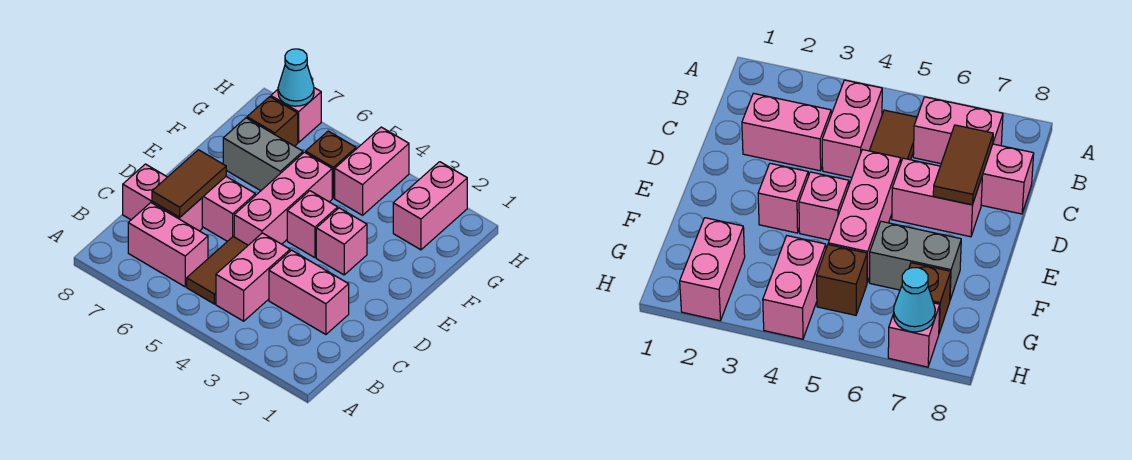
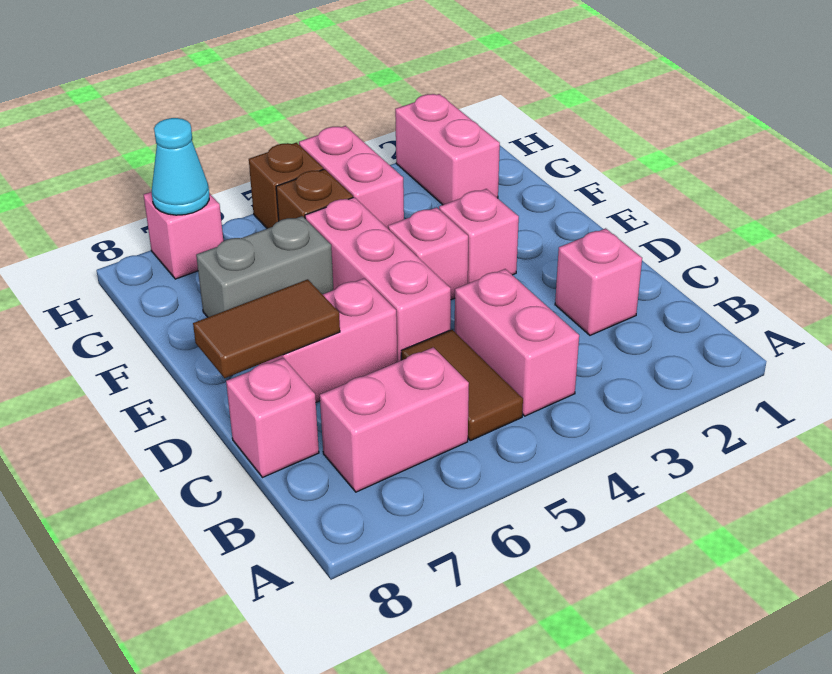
pink 1x2 brick [269,250,349,334] -> pink 1x1 brick [555,228,642,335]
pink 1x2 brick [123,164,202,231] -> pink 1x1 brick [226,358,319,478]
brown 1x2 tile [152,150,226,217] -> brown 1x2 tile turned to [193,279,340,378]
brown 1x1 brick [247,97,298,146] -> brown 1x1 brick moved to [249,143,323,229]

